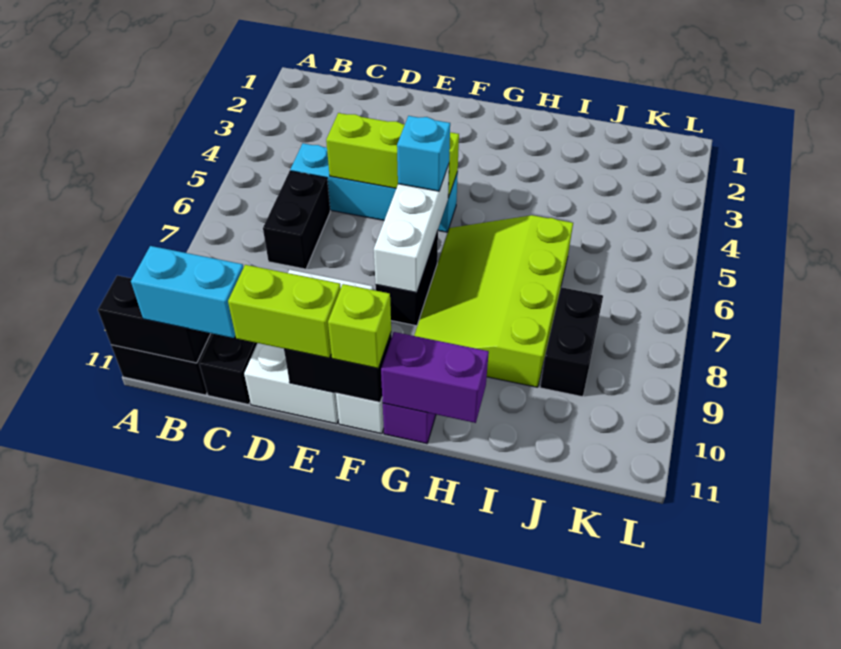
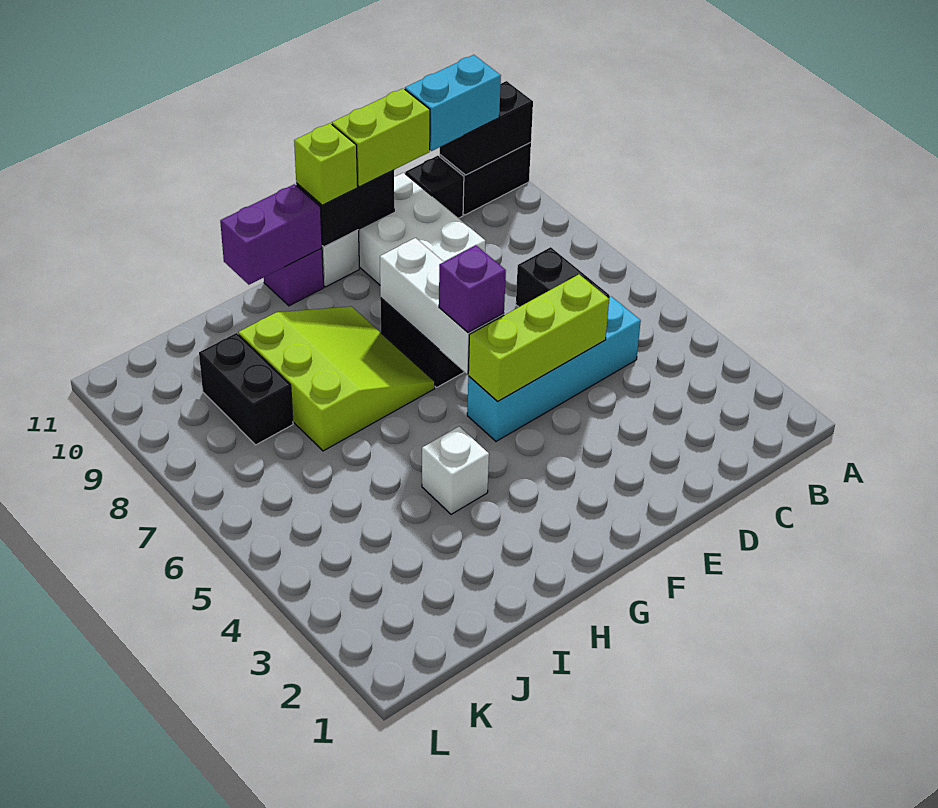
cyan 1x1 brick [397,116,450,191] -> purple 1x1 brick [439,245,506,333]
lime 3x4 slope [414,215,573,387] -> lime 3x3 slope [238,306,435,451]
none -> white 1x1 brick [422,427,489,514]

